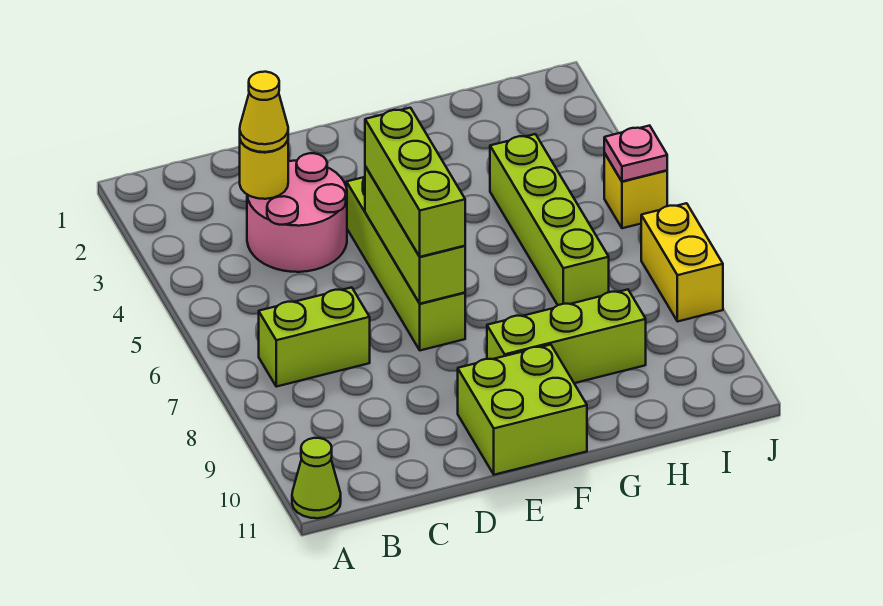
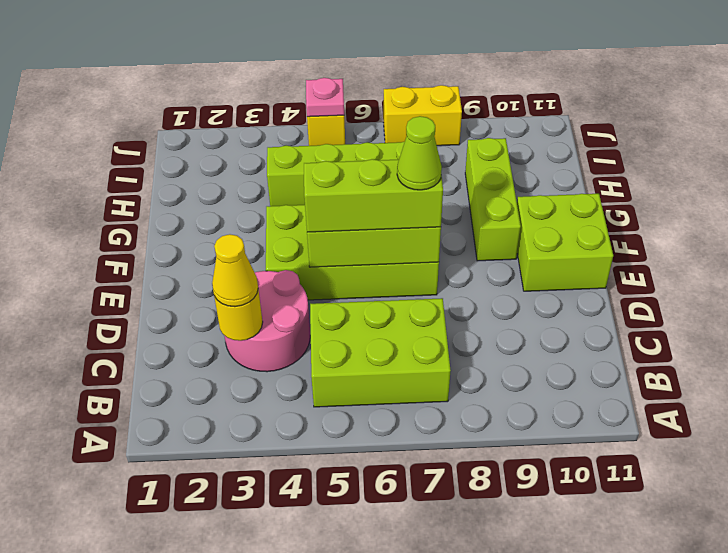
lime 1x1 cone [292,438,341,518] -> lime 1x1 cone moved to [397,116,442,190]
lime 1x2 brick [259,287,370,387] -> lime 2x3 brick [310,298,451,407]
lime 1x4 brick [347,177,465,350] -> lime 2x4 brick [266,205,439,300]

